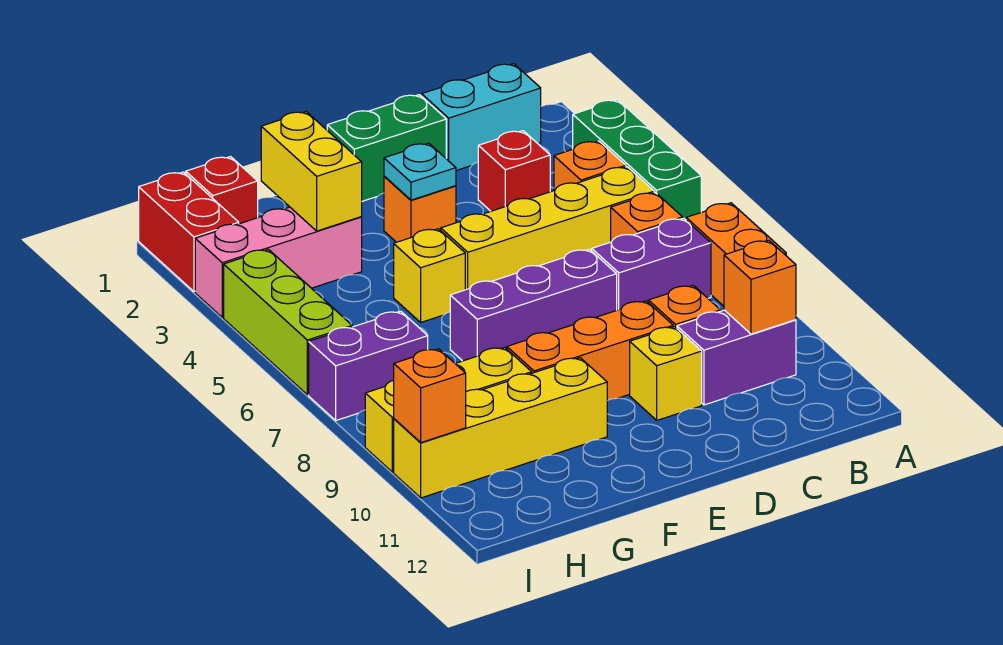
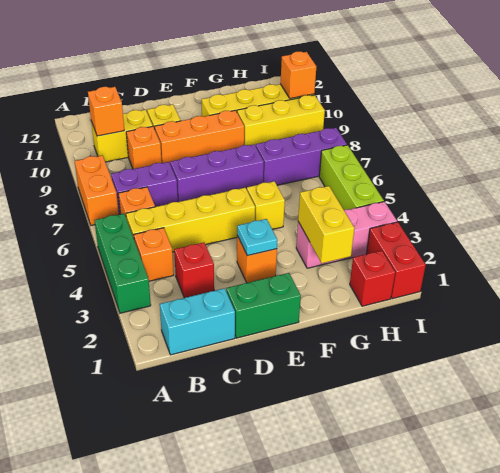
purple 1x2 brick [677,310,796,405] -> yellow 1x2 brick [91,110,153,162]
purple 1x2 brick [309,311,428,420] -> purple 1x3 brick [256,128,347,185]

